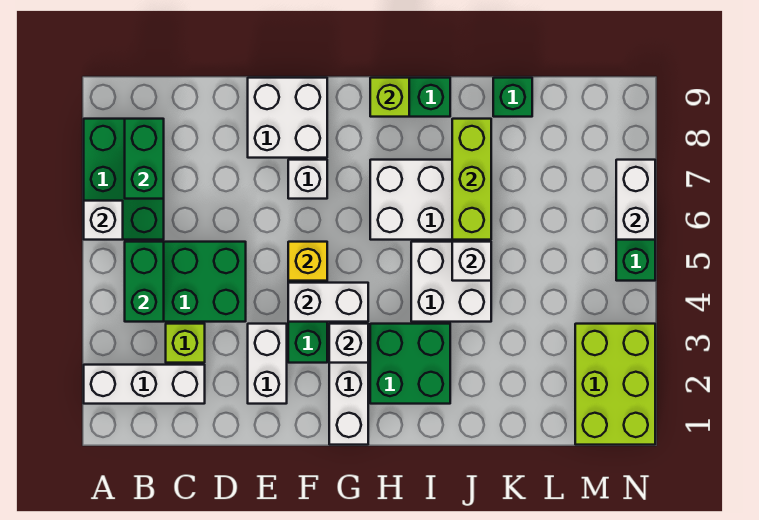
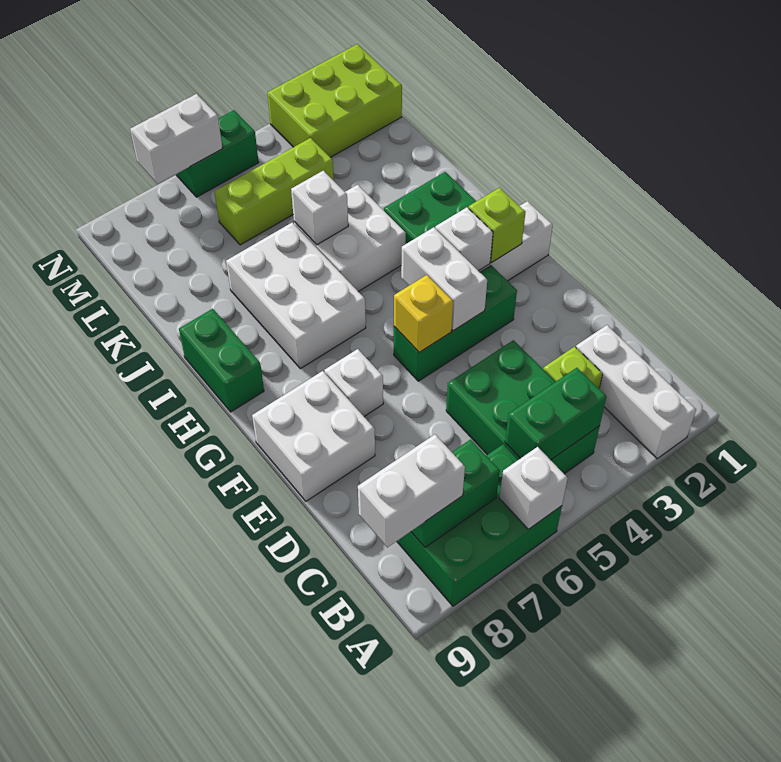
white 1x2 brick [248,324,287,404] -> white 1x2 brick moved to [358,435,465,547]
lime 1x1 brick [370,78,409,117] -> lime 1x1 brick moved to [468,188,526,263]
lime 1x3 brick [452,119,491,240] -> lime 1x3 brick moved to [215,138,334,245]
green 1x1 brick [493,78,532,117] -> none

